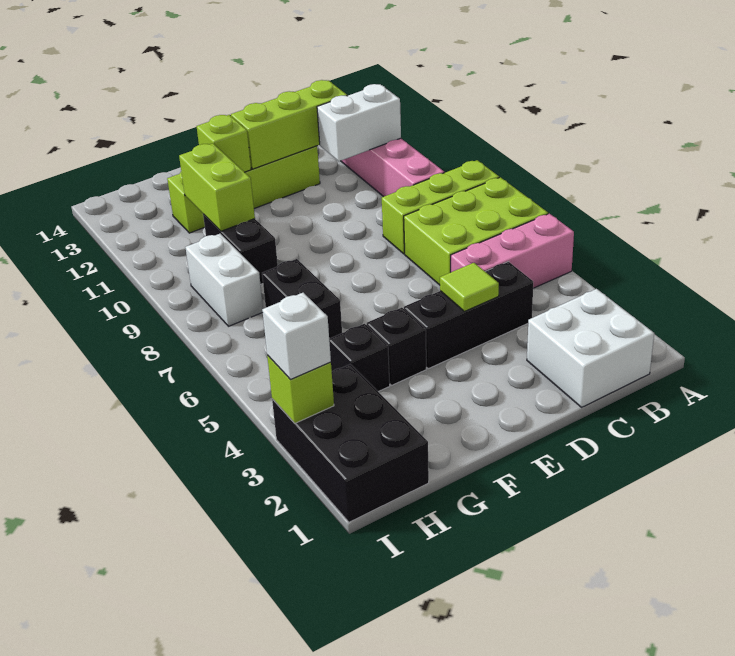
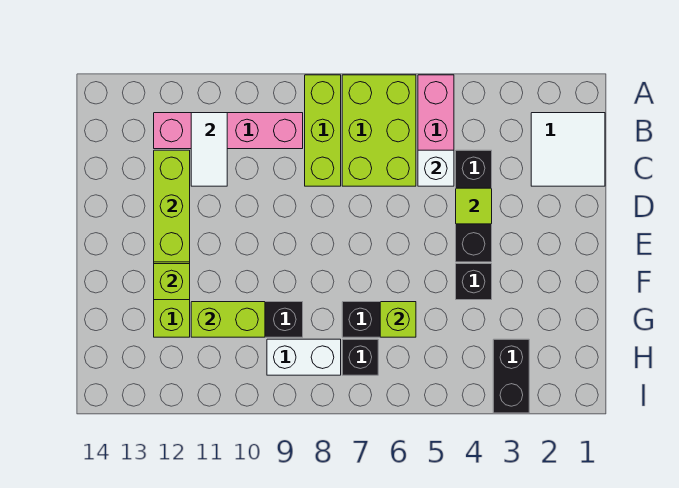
white 2x2 brick [527,289,654,407] -> white 2x2 tile [531,113,605,186]
white 1x2 brick [317,84,401,161] -> white 1x2 tile [191,113,227,186]
black 1x1 brick [329,324,390,392] -> black 1x1 brick moved to [342,339,378,375]
black 2x3 brick [272,364,429,522] -> black 1x2 brick [493,339,529,413]
lime 1x1 brick [267,355,334,423] -> lime 1x1 brick moved to [380,302,416,337]
white 1x1 brick [262,293,331,380] -> white 1x1 brick moved to [418,150,454,186]

